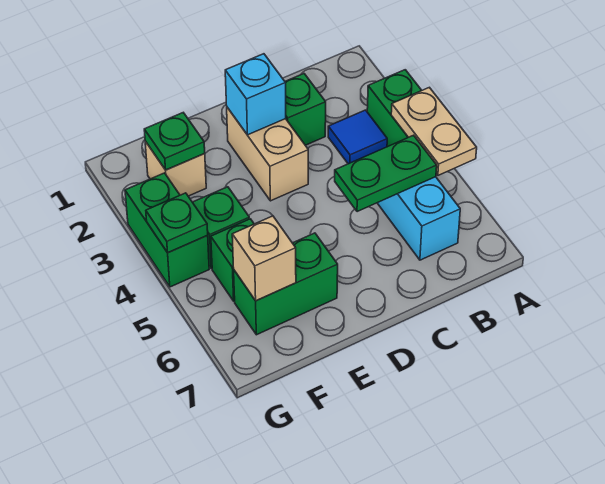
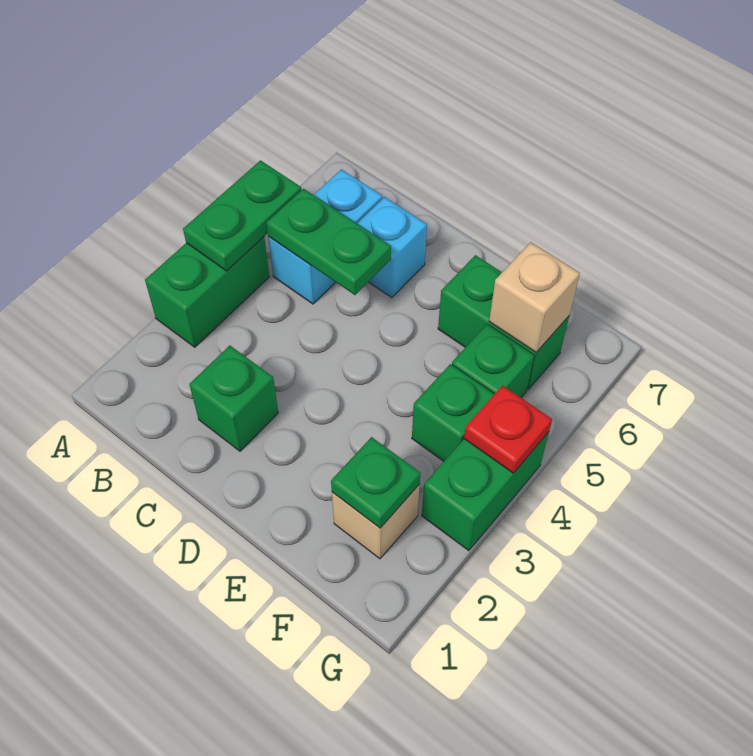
tan 1x2 plate [391,87,477,175] -> green 1x2 plate [183,160,302,271]
blue 1x1 tile [328,110,387,164] -> none
tan 1x2 brick [227,107,308,201] -> none
cyan 1x1 brick [225,54,286,135] -> cyan 1x1 brick moved to [357,197,427,298]
green 1x1 plate [146,193,208,253] -> red 1x1 plate [464,386,552,473]

